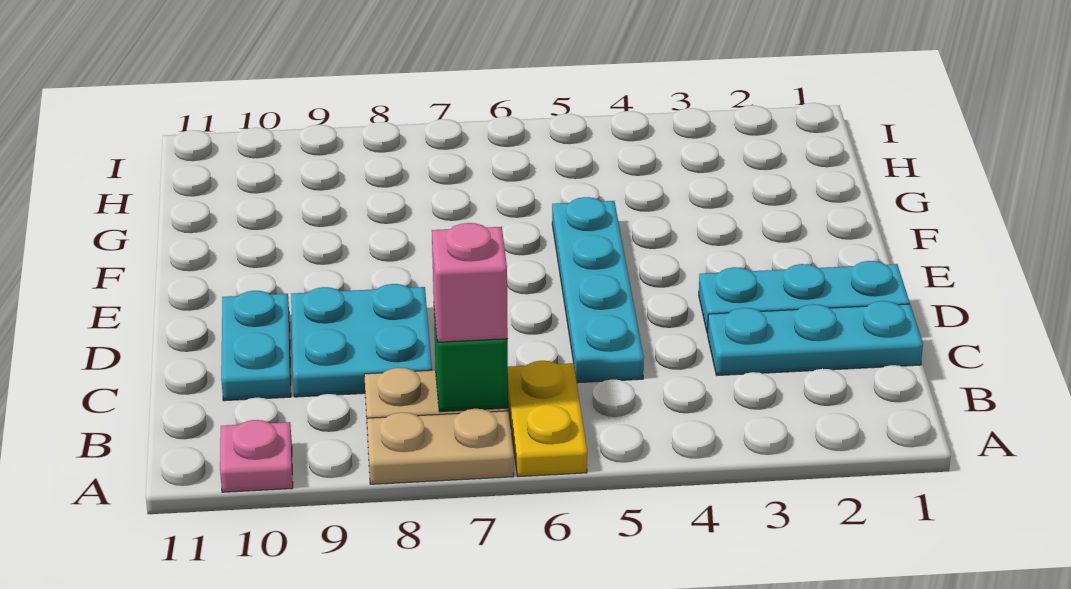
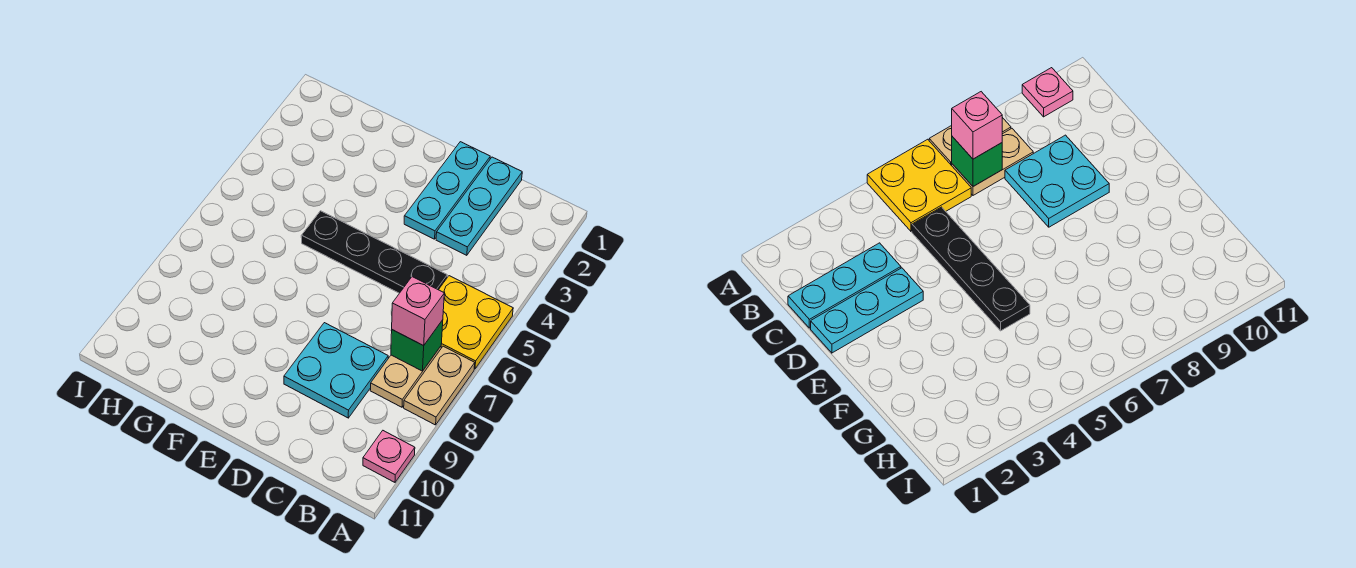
yellow 1x2 plate [508,361,587,477] -> yellow 2x2 plate [439,276,513,369]
cyan 1x4 plate [552,197,644,383] -> black 1x4 plate [301,211,447,293]
cyan 1x2 plate [221,291,291,401] -> none

